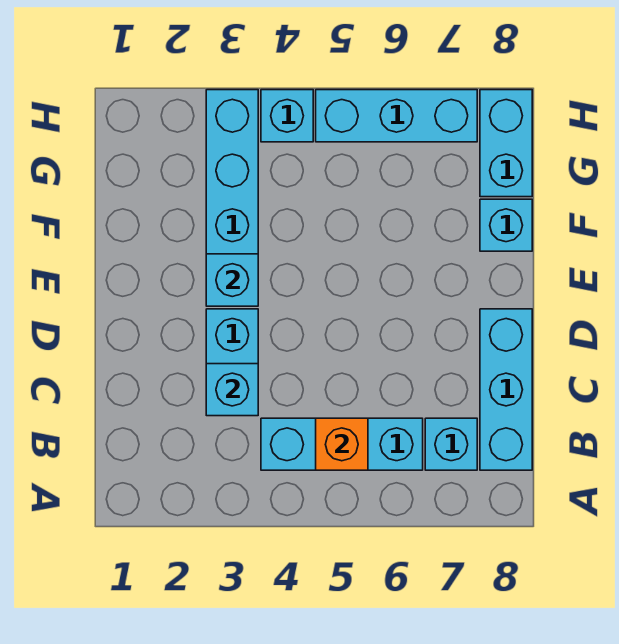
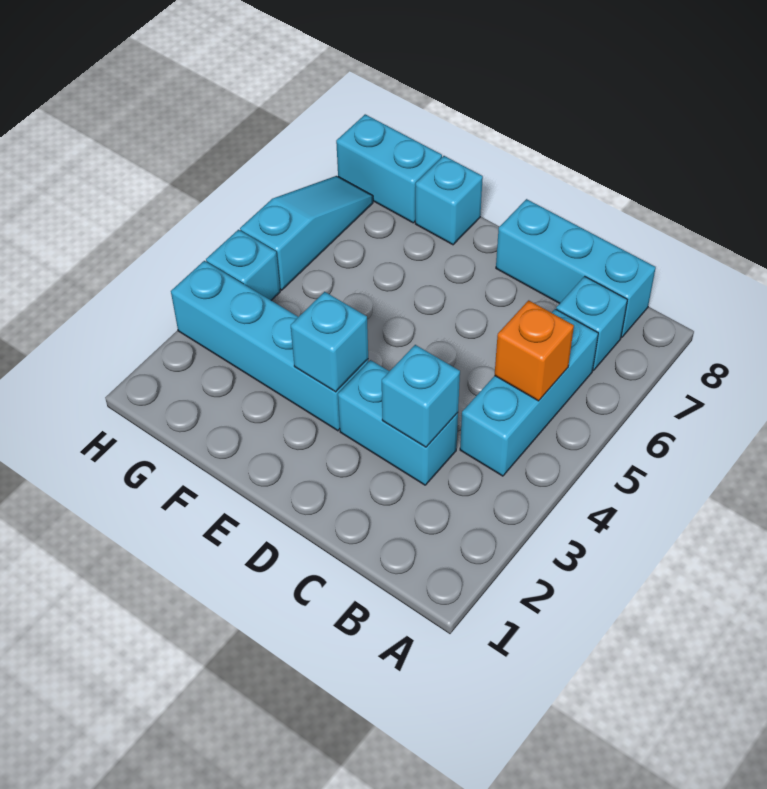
cyan 1x3 brick [316,90,477,142] -> cyan 1x3 slope [240,176,373,290]

